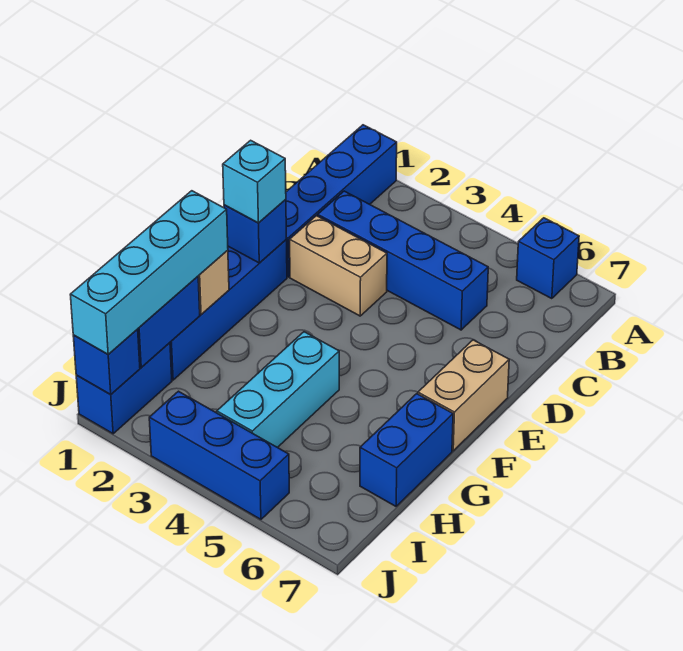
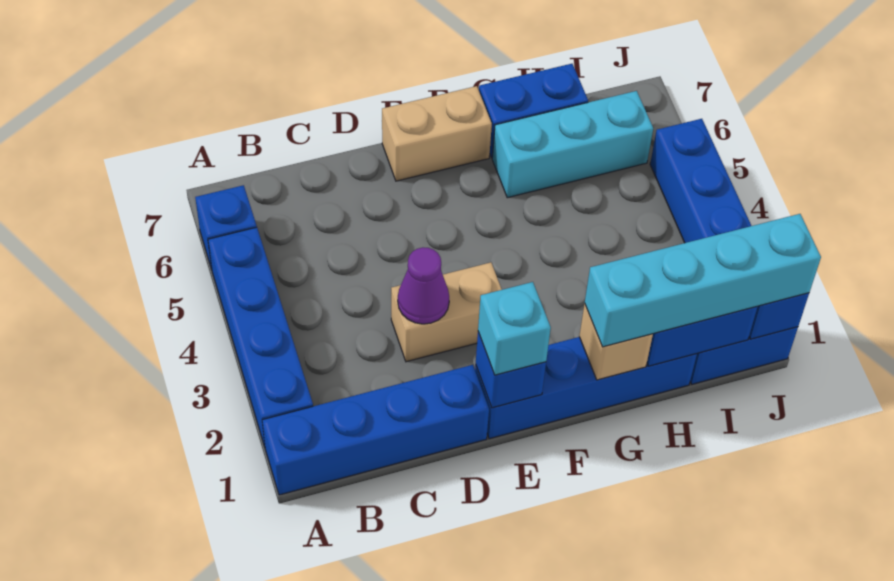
blue 1x4 brick [318,191,488,330] -> blue 1x4 brick moved to [208,227,313,446]
tan 1x2 brick [290,216,387,316] -> tan 1x2 brick turned to [391,262,502,362]
none -> purple 1x1 cone [398,247,449,324]
cyan 1x3 brick [217,332,339,448] -> cyan 1x3 brick moved to [492,91,653,198]

